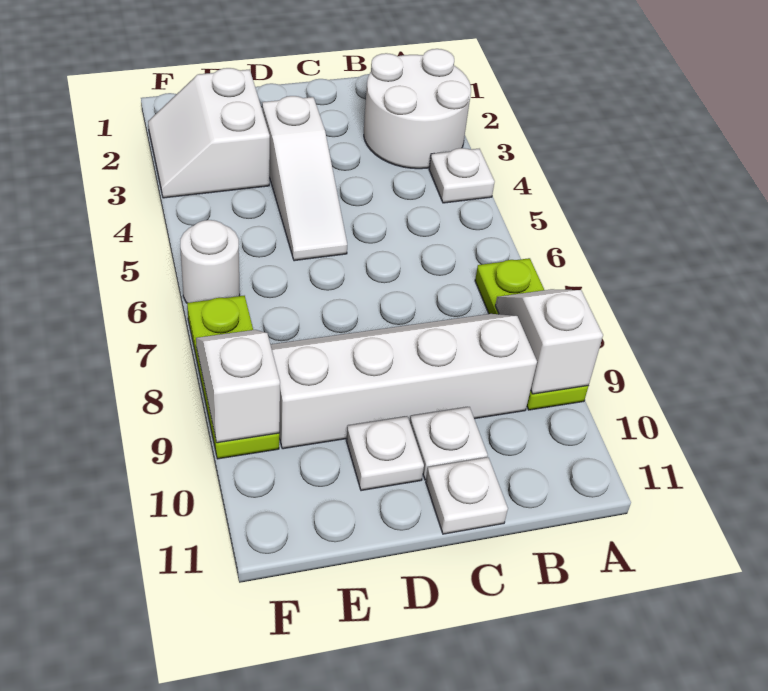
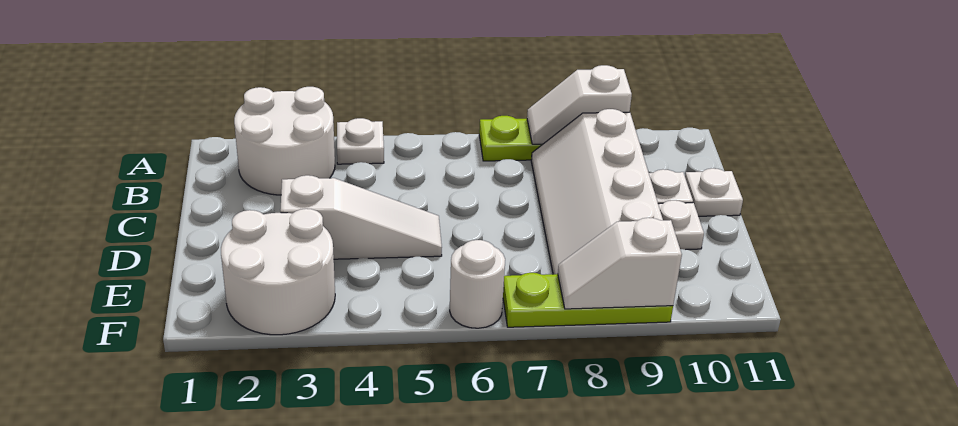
white 2x2 slope [148,68,270,198] -> white 2x2 round brick [221,209,335,335]

